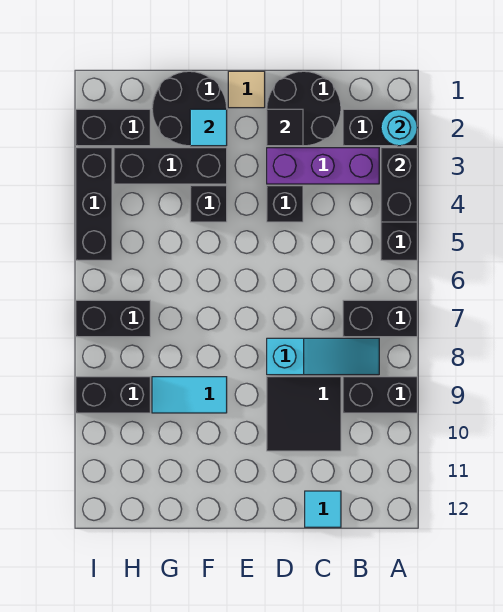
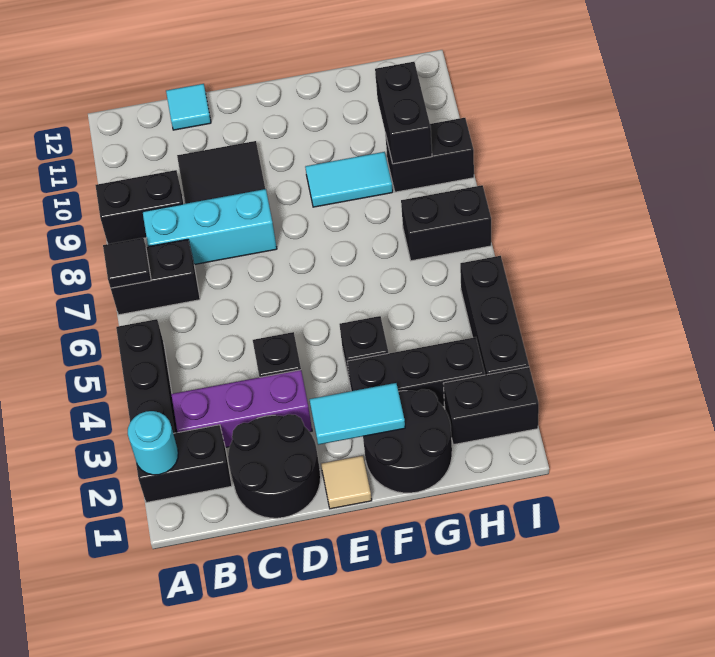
black 1x2 brick [381,148,417,222] -> black 1x2 brick moved to [375,62,432,164]
cyan 1x3 slope [267,338,379,375] -> cyan 1x3 brick [143,189,277,265]
black 1x1 tile [267,109,303,146] -> black 1x1 tile moved to [103,238,151,288]
cyan 1x1 tile [190,109,227,146] -> cyan 1x2 tile [310,383,405,445]

